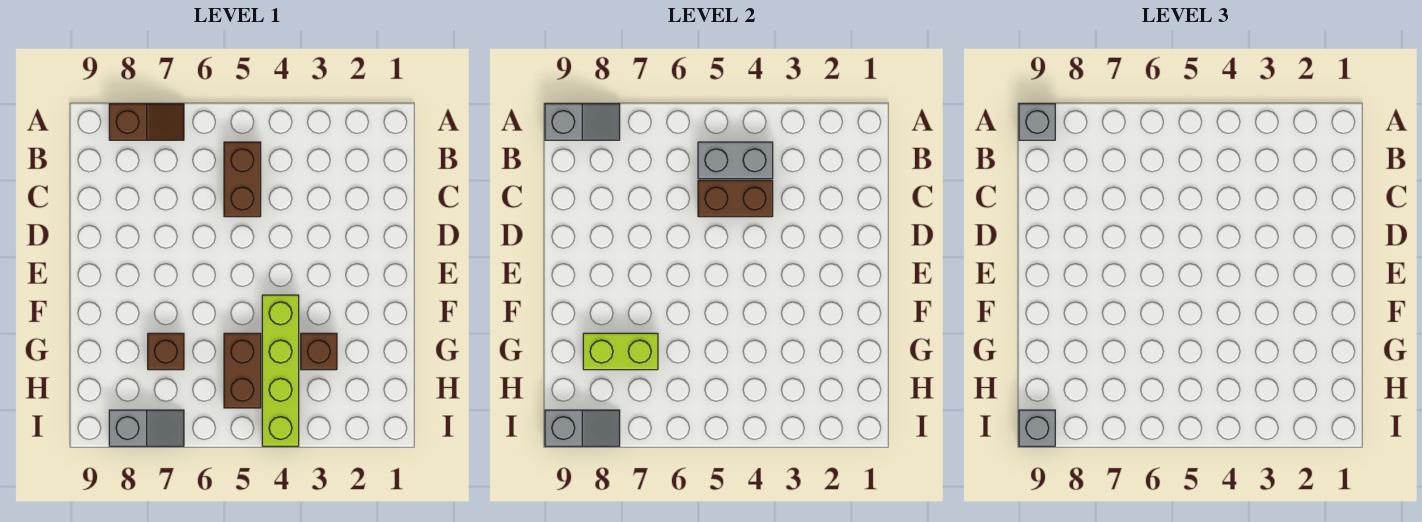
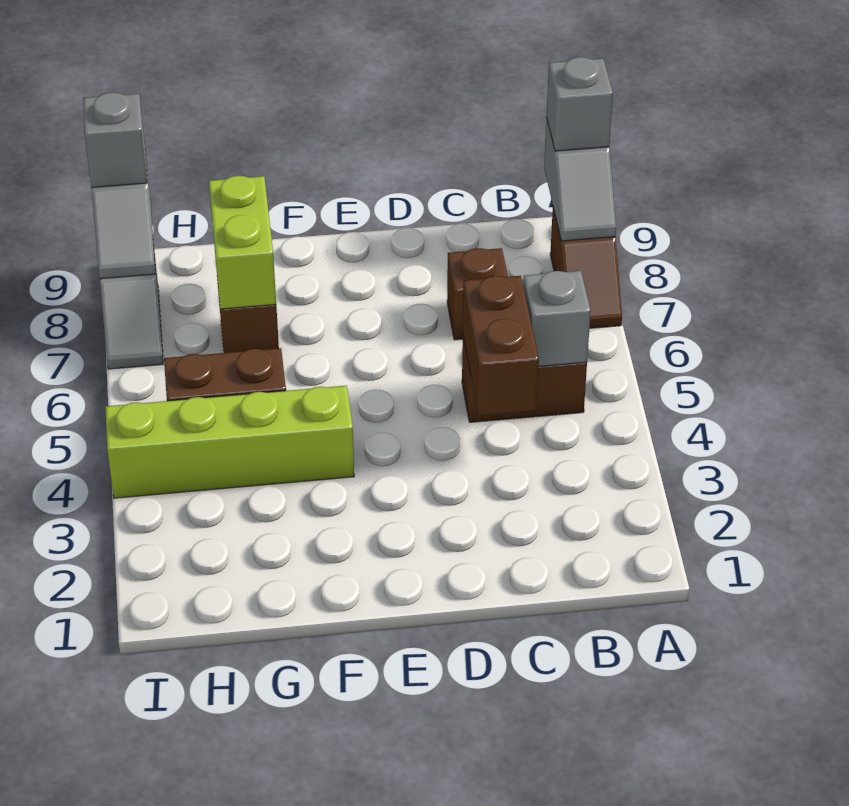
grey 1x2 brick [698,142,773,179] -> grey 1x1 brick [523,271,591,366]
brown 1x1 brick [301,333,337,370] -> brown 1x1 brick moved to [447,248,508,340]

